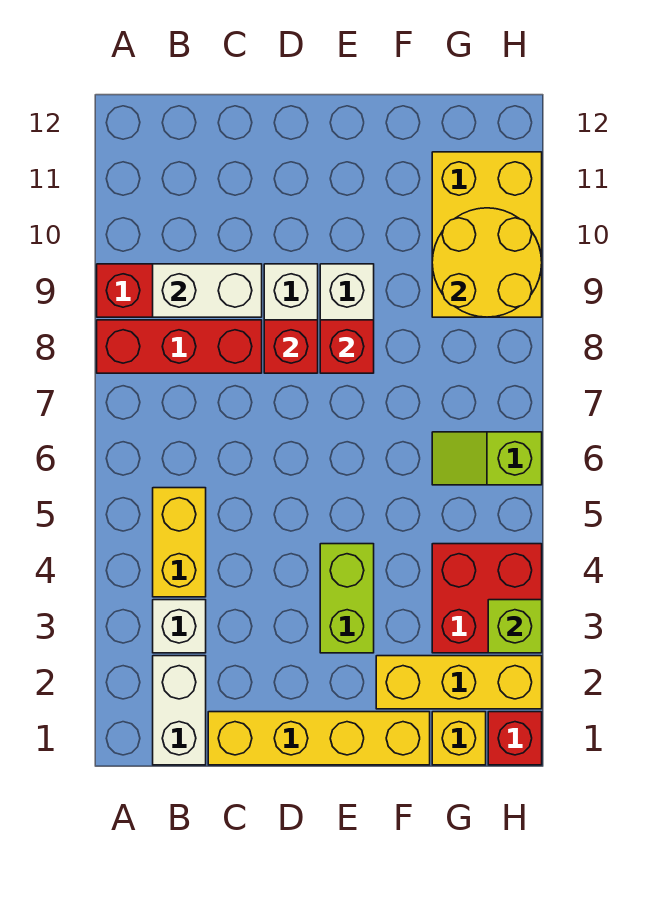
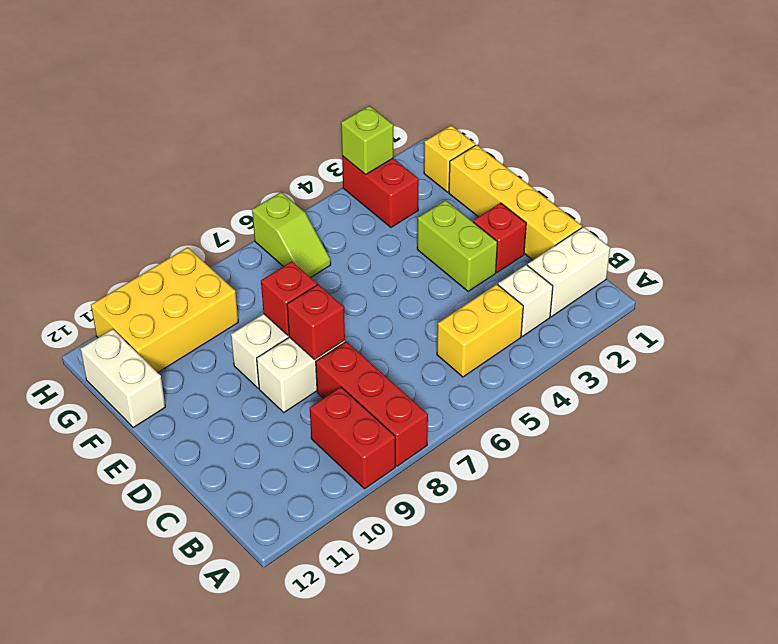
white 1x2 brick [153,264,262,317] -> white 1x2 brick moved to [80,329,165,427]
lime 1x2 brick [320,544,374,653] -> lime 1x2 brick turned to [417,200,497,291]
yellow 1x3 brick [376,656,542,709] -> none
red 2x2 brick [432,544,542,653] -> red 1x2 brick [342,156,419,227]
yellow 2x2 round brick [432,208,542,317] -> none
red 1x1 brick [488,712,542,765] -> red 1x1 brick moved to [473,203,526,272]

